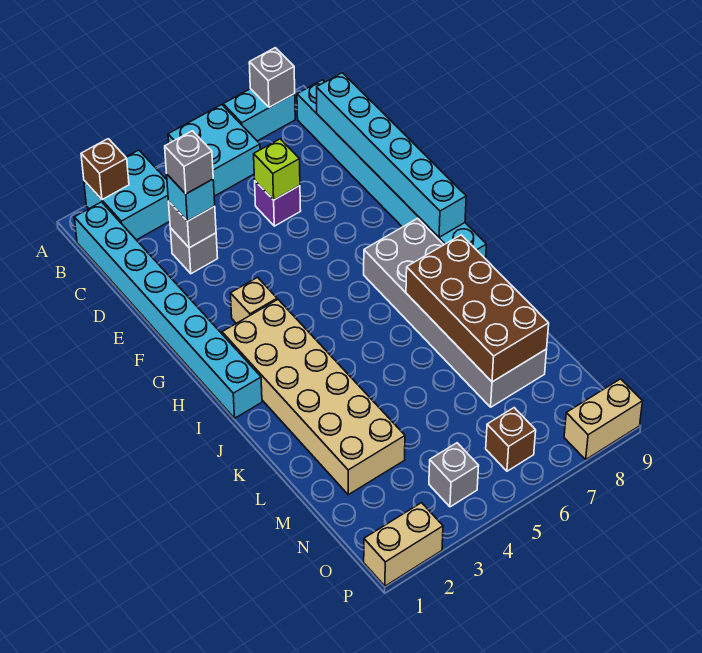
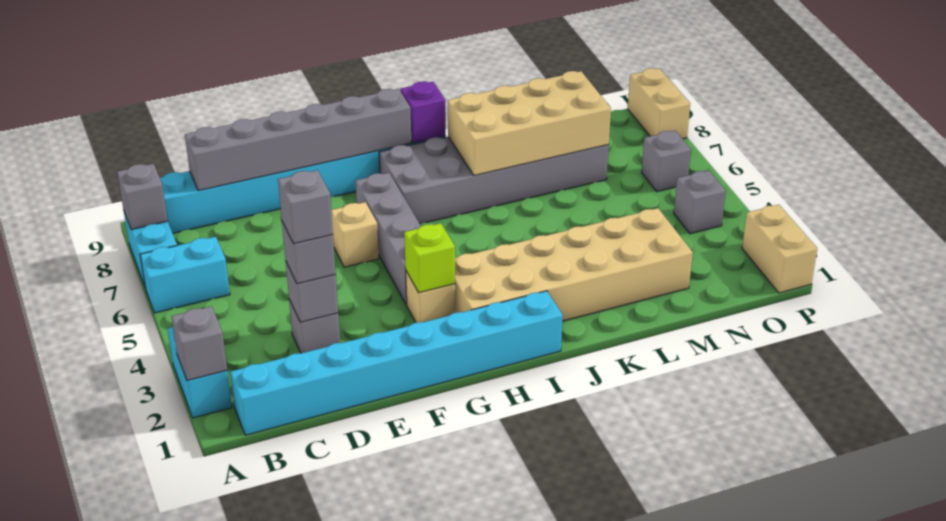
cyan 2x2 brick [84,150,170,240] -> cyan 1x2 brick [168,327,232,418]
brown 1x1 brick [81,139,129,200] -> grey 1x1 brick [171,306,227,380]
cyan 2x2 brick [168,105,260,196] -> cyan 1x2 brick [140,237,230,313]
cyan 1x6 brick [317,73,466,237] -> grey 1x6 brick [185,89,411,191]
cyan 1x1 brick [167,175,215,221] -> grey 1x1 brick [282,222,336,284]
purple 1x1 brick [255,181,301,226] -> purple 1x1 brick moved to [400,81,446,143]
lime 1x1 brick [254,139,300,200] -> lime 1x1 brick moved to [404,223,455,293]
none -> tan 1x1 brick [331,202,379,267]
none -> grey 1x4 brick [355,173,421,305]
brown 2x4 brick [406,235,549,382] -> tan 2x4 brick [448,71,611,175]
brown 1x1 brick [486,408,536,471] -> grey 1x1 brick [641,131,691,192]

